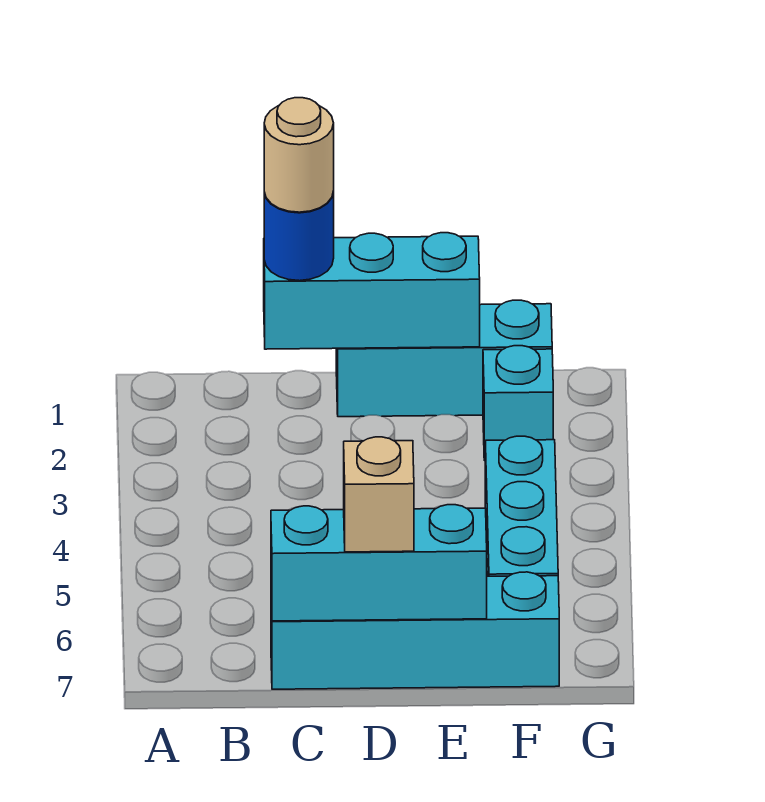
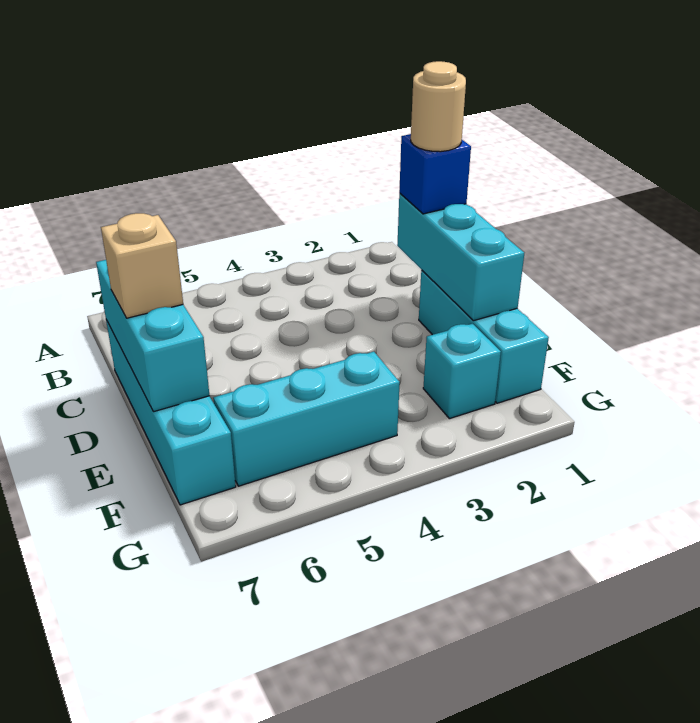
blue 1x1 round brick [264,191,334,281] -> blue 1x1 brick [399,134,471,214]

